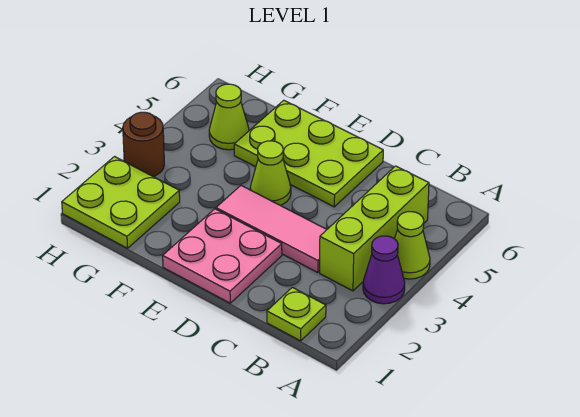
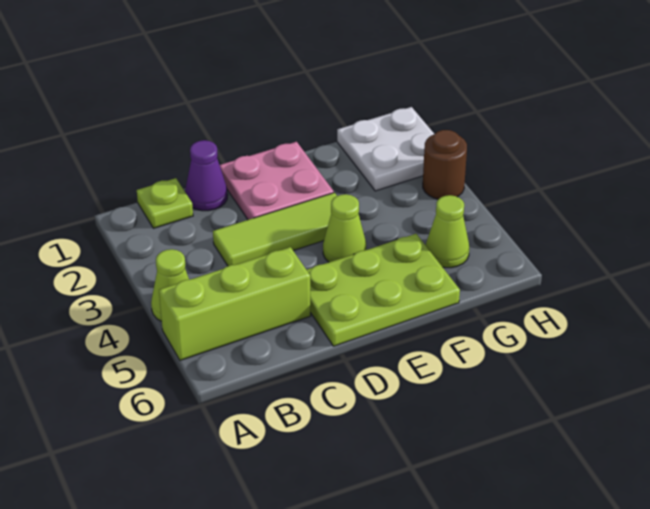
purple 1x1 cone [363,236,405,304] -> purple 1x1 cone moved to [185,140,228,211]
lime 1x3 brick [320,166,429,291] -> lime 1x3 brick turned to [159,247,311,360]
pink 1x3 tile [216,186,327,273] -> lime 1x3 tile [213,193,337,266]
lime 2x2 plate [62,157,180,248] -> white 2x2 plate [337,107,434,191]

